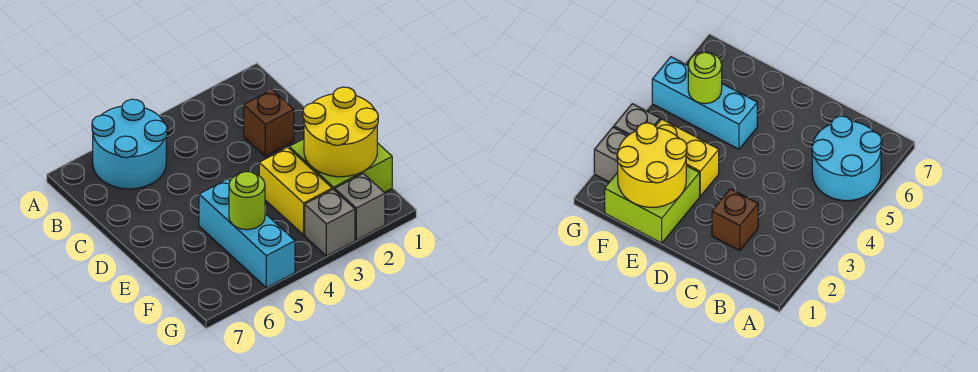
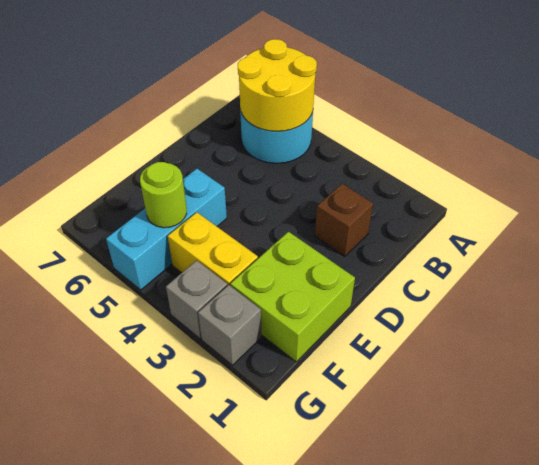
yellow 2x2 round brick [303,87,378,177] -> yellow 2x2 round brick moved to [238,39,317,131]
yellow 1x2 brick [259,147,332,235] -> yellow 1x2 brick turned to [168,212,258,286]

